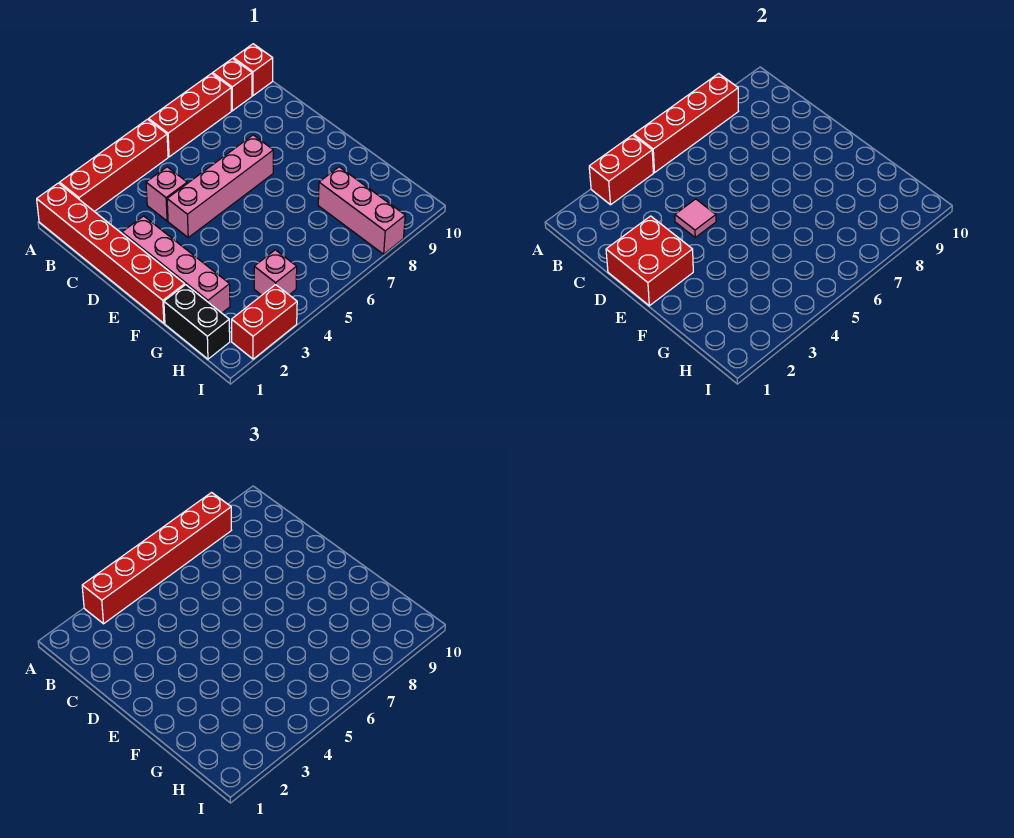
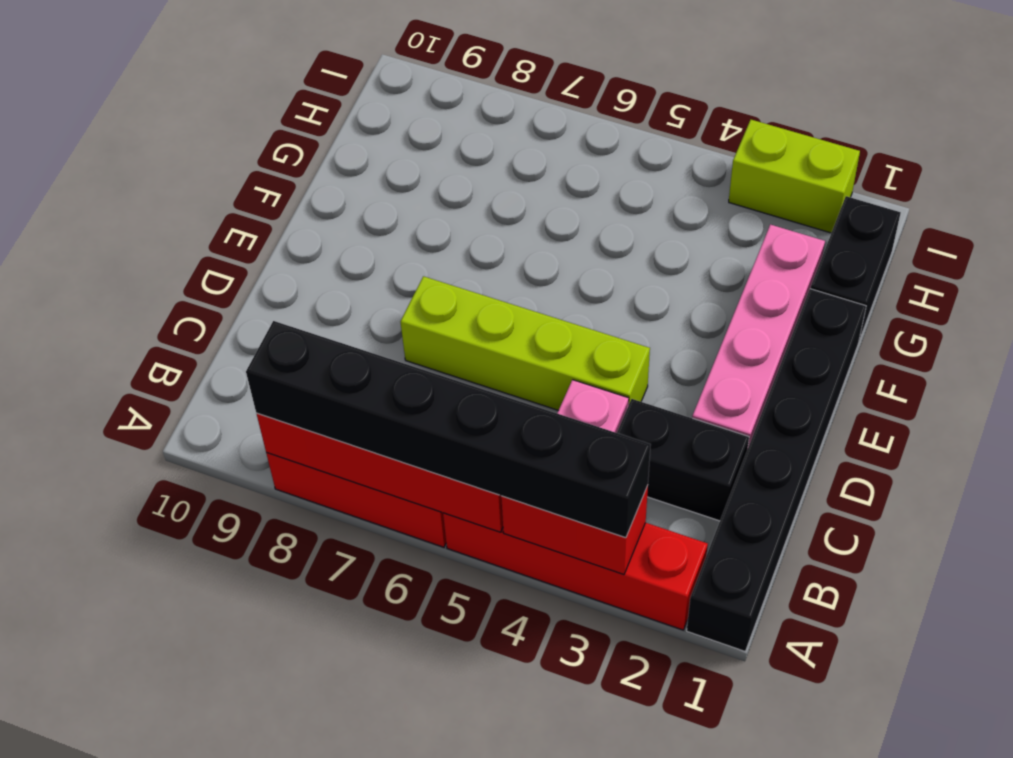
red 1x6 brick [37,183,185,323] -> black 1x6 brick [687,289,866,651]
red 1x6 brick [82,493,231,624] -> black 1x6 brick [246,321,651,538]
red 1x1 brick [213,59,252,111] -> none
red 1x1 brick [233,44,273,96] -> none
none -> black 1x2 brick [617,399,749,521]
red 2x2 brick [606,216,693,306] -> none
pink 1x4 brick [167,135,273,237] -> lime 1x4 brick [401,276,650,410]
pink 1x1 tile [675,199,716,237] -> none
pink 1x3 brick [318,167,405,254] -> none
pink 1x1 brick [254,250,297,295] -> none
red 1x2 brick [232,285,297,359] -> lime 1x2 brick [729,120,860,233]

